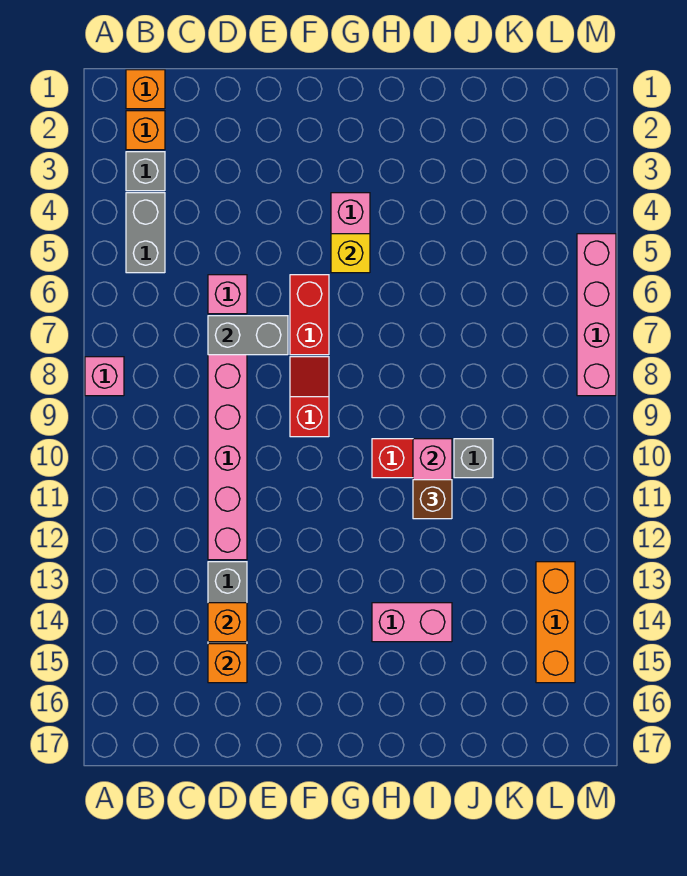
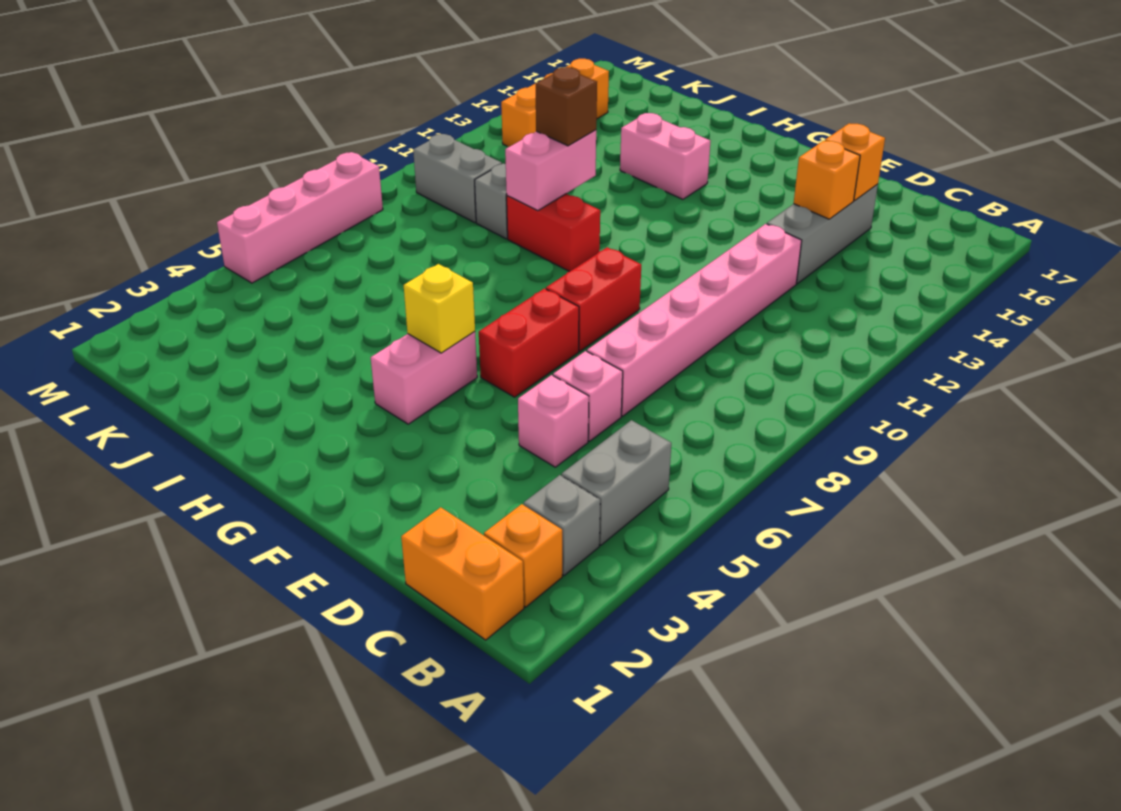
pink 1x1 brick [85,357,124,396] -> pink 1x1 brick moved to [518,375,589,467]
orange 1x1 brick [126,70,165,109] -> orange 1x2 brick [401,507,524,640]
grey 1x2 brick [208,316,288,355] -> grey 1x2 brick moved to [413,134,502,223]
red 1x2 slope [290,357,329,437] -> red 1x2 brick [546,247,641,351]

